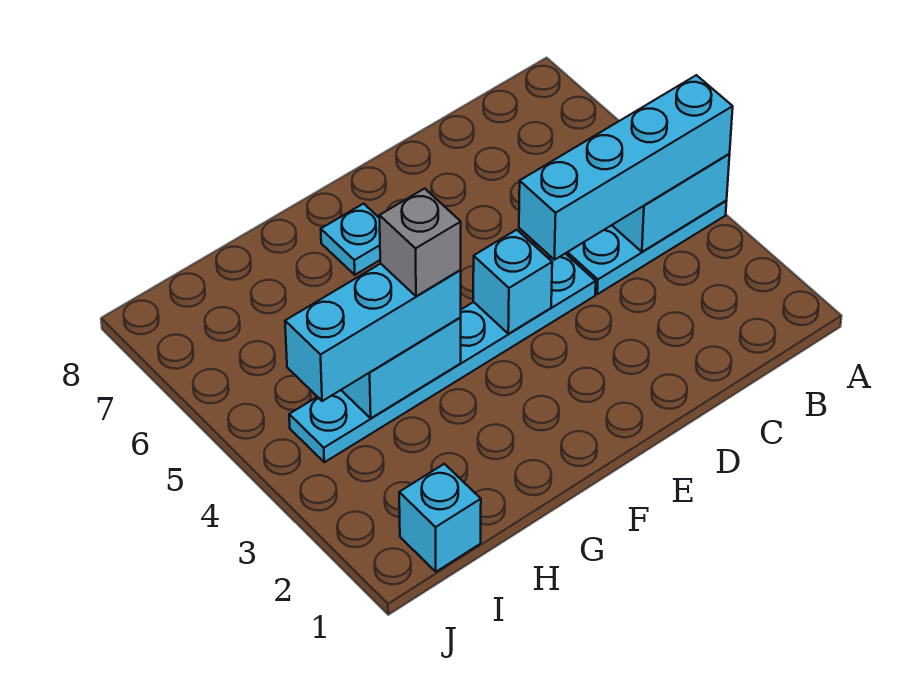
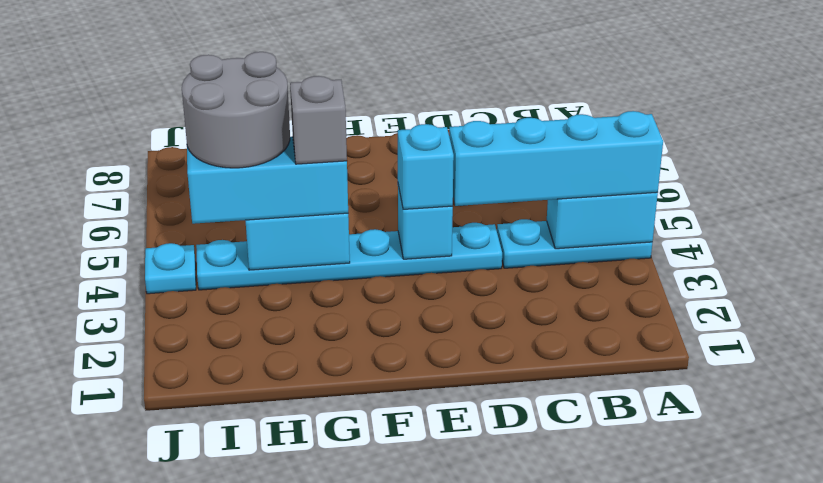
cyan 1x1 plate [321,204,380,275] -> cyan 1x1 plate moved to [145,243,196,294]
none -> grey 2x2 round brick [182,52,290,168]
cyan 1x1 brick [399,464,481,572] -> cyan 1x1 brick moved to [398,124,454,209]

